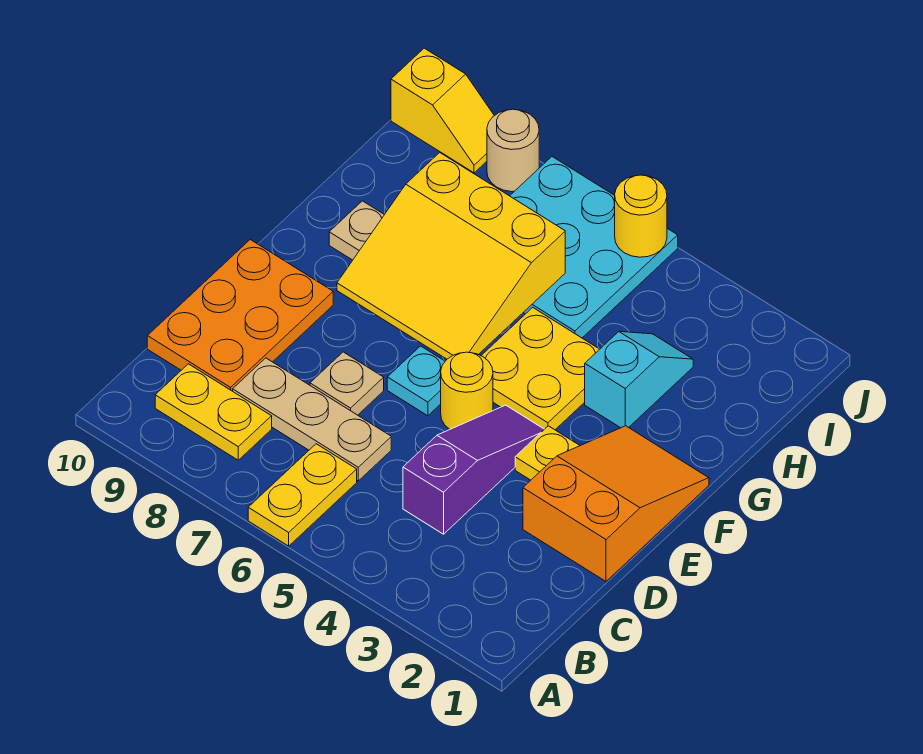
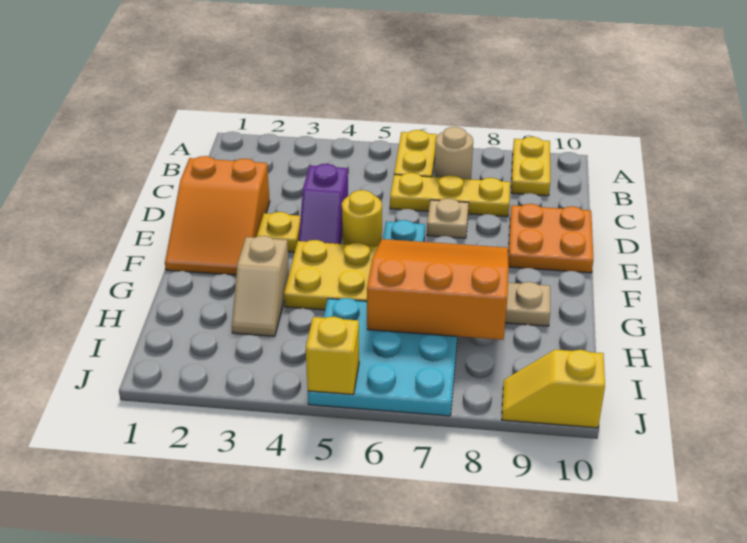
yellow 1x2 plate [155,364,272,460] -> yellow 1x2 plate turned to [511,137,550,196]
purple 1x3 slope [403,405,544,534] -> purple 1x2 slope [299,164,348,244]
tan 1x3 plate [233,358,391,481] -> yellow 1x3 plate [390,173,510,217]
orange 2x3 plate [147,240,333,391] -> orange 2x2 plate [508,204,593,273]
yellow 3x3 slope [337,153,565,359] -> orange 3x3 slope [367,239,509,340]
cyan 1x2 slope [585,332,693,428] -> tan 1x2 slope [232,236,289,336]
yellow 1x1 round brick [615,175,667,257] -> yellow 1x1 brick [306,317,359,394]
tan 1x1 round brick [487,109,539,192] -> tan 1x1 round brick moved to [434,127,473,179]

